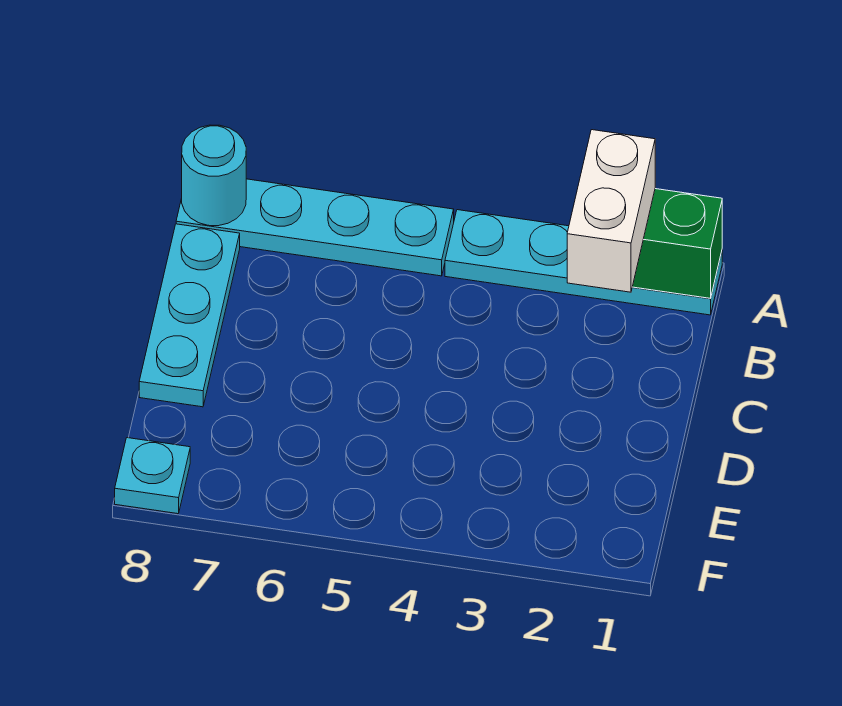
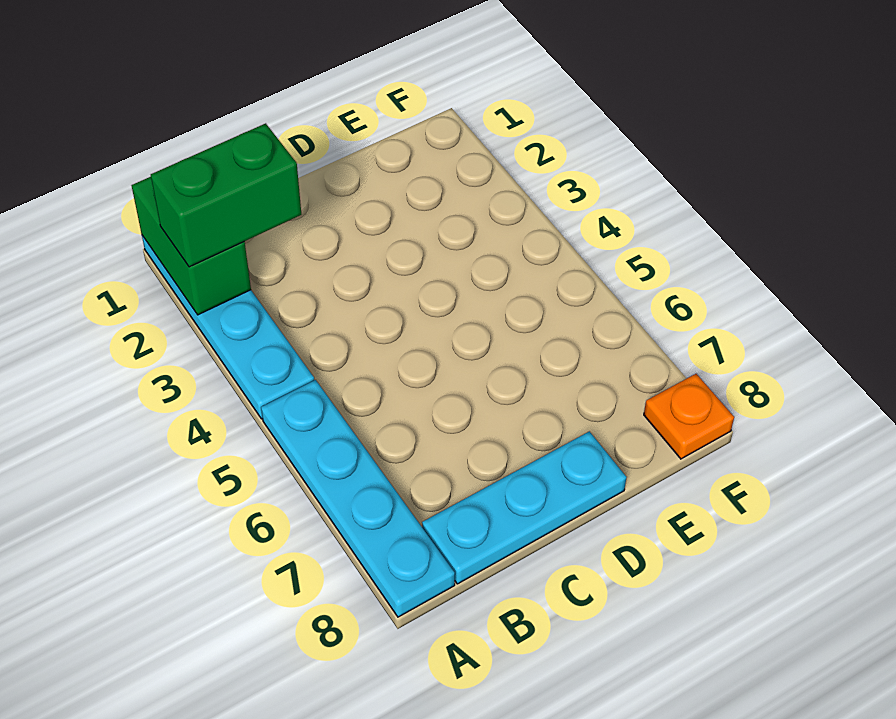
white 1x2 brick [567,130,655,292] -> green 1x2 brick [151,123,301,267]
cyan 1x1 round brick [182,125,246,226] -> none
cyan 1x1 plate [115,438,190,514] -> orange 1x1 plate [644,374,734,459]

